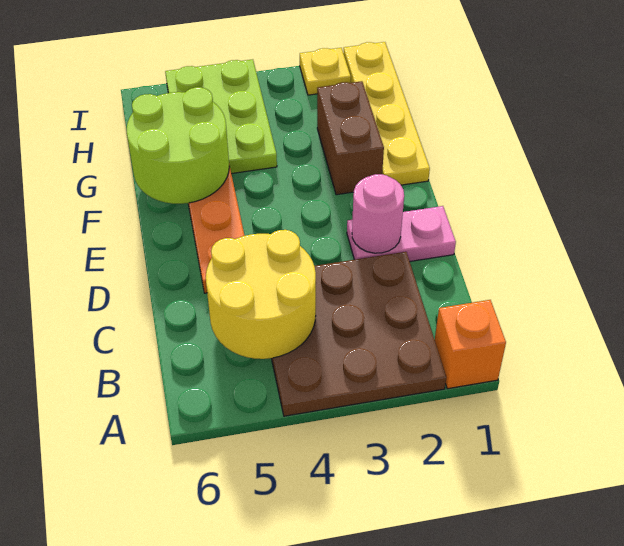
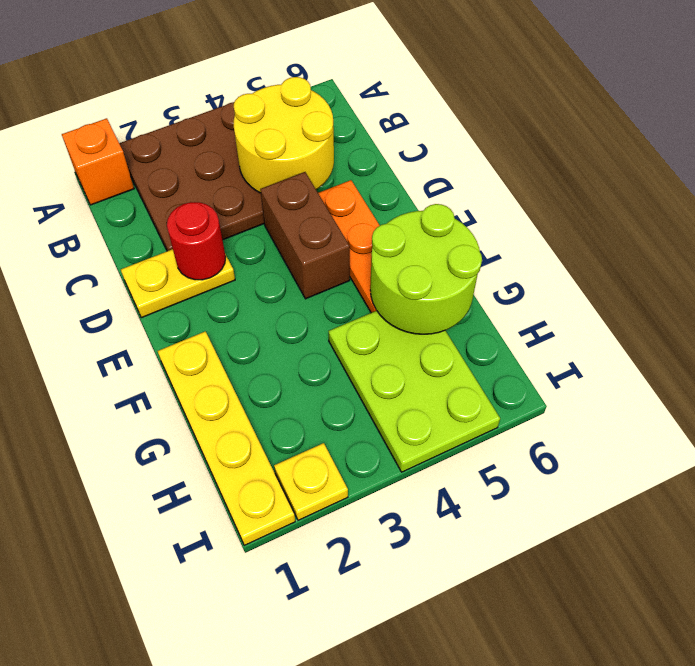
pink 1x2 plate [347,206,456,261] -> yellow 1x2 plate [121,249,235,318]
pink 1x1 round brick [352,174,404,253] -> red 1x1 round brick [167,202,226,280]
brown 1x2 brick [317,81,384,195] -> brown 1x2 brick moved to [260,172,350,299]

